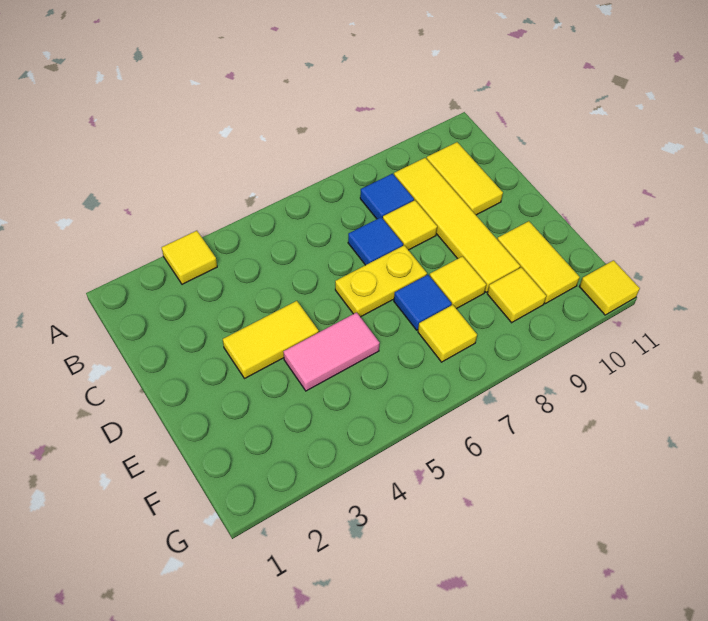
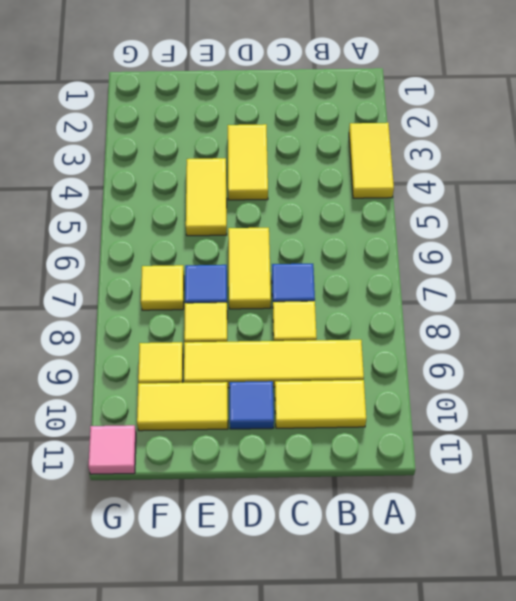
yellow 1x1 tile [162,231,217,284] -> yellow 1x2 tile [349,123,394,198]
blue 1x1 tile [360,174,414,219] -> blue 1x1 tile moved to [229,381,274,429]
yellow 1x2 plate [335,245,427,317] -> yellow 1x2 tile [228,228,271,309]
pink 1x2 tile [283,312,380,391] -> yellow 1x2 tile [186,158,227,236]
yellow 1x1 tile [579,260,640,315] -> pink 1x1 tile [88,425,136,474]

